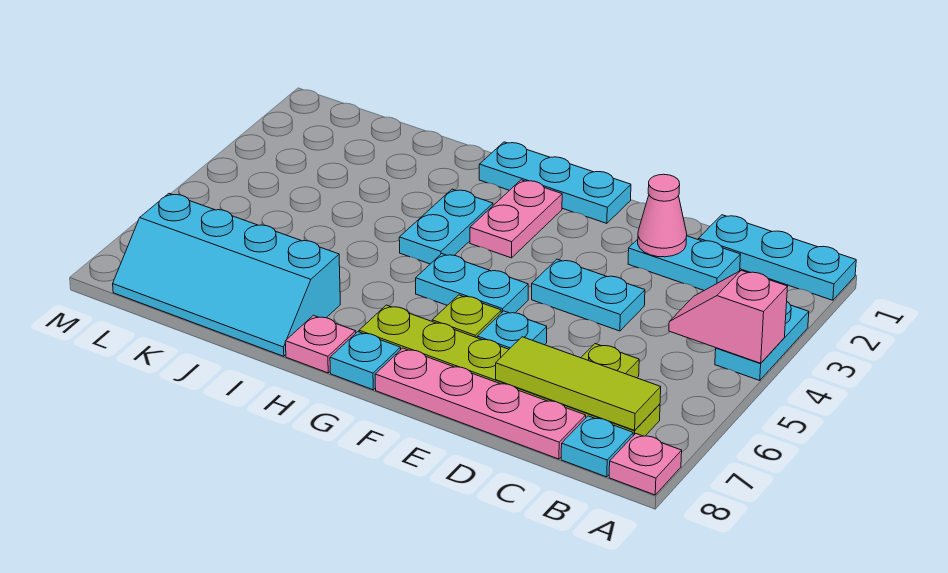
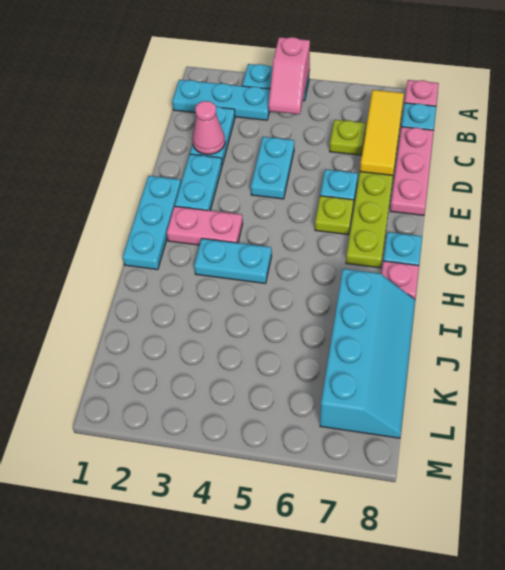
cyan 1x3 plate [699,215,856,300] -> cyan 1x3 plate turned to [172,80,270,120]
lime 1x3 tile [496,337,661,430] -> yellow 1x3 tile [360,90,404,175]
pink 1x4 plate [375,348,586,459] -> pink 1x3 plate [390,127,434,215]
cyan 1x2 plate [416,254,528,313] -> cyan 1x2 plate moved to [175,154,222,211]

